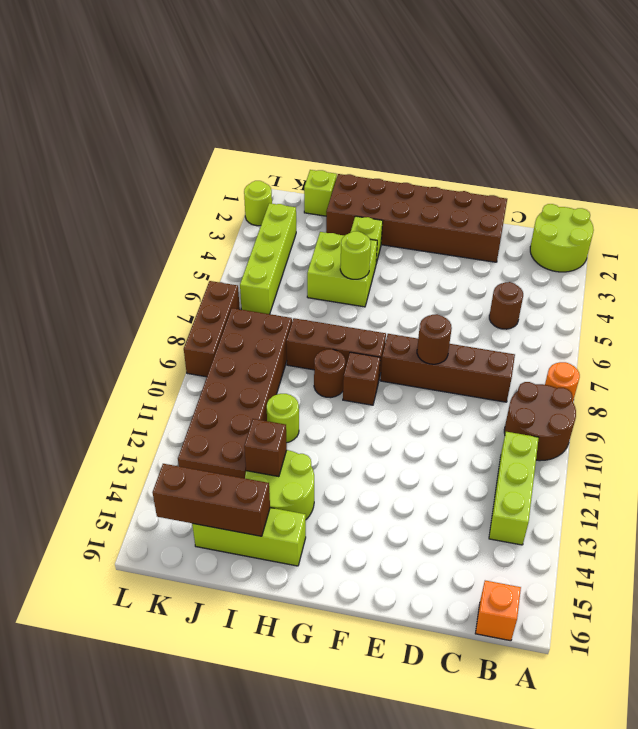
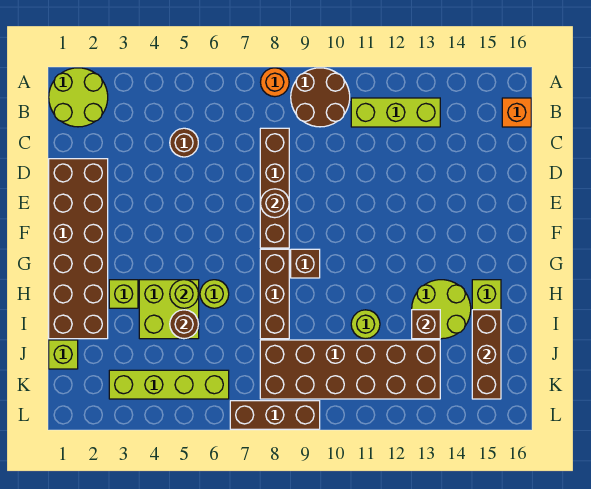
brown 1x1 round brick [314,349,345,398] -> brown 1x1 round brick moved to [170,310,199,339]
lime 1x1 round brick [244,181,272,226] -> lime 1x1 round brick moved to [200,280,229,308]

